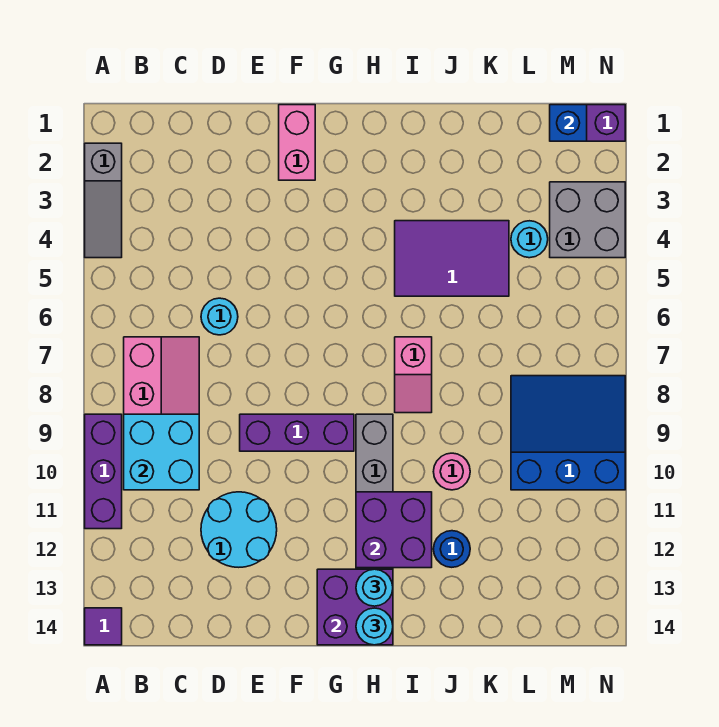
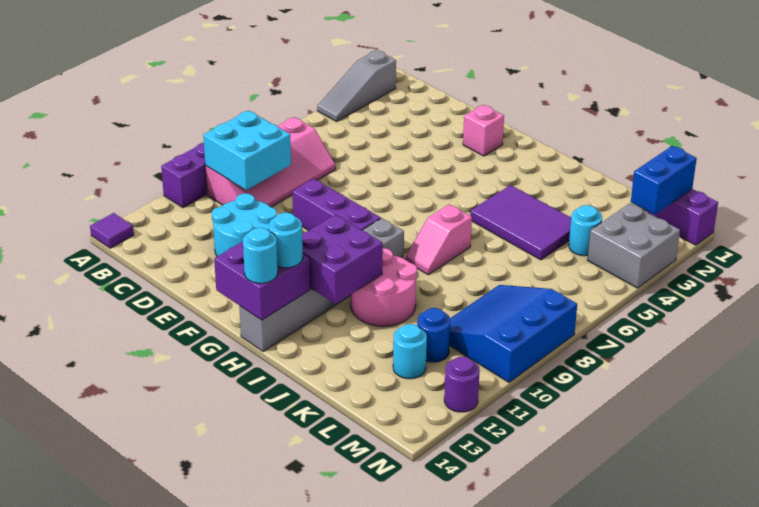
cyan 1x1 round brick [201,298,238,335] -> cyan 1x1 round brick moved to [393,324,427,379]
pink 1x2 brick [279,105,315,180] -> pink 1x1 brick [463,105,504,156]
pink 1x1 round brick [433,453,470,490] -> pink 2x2 round brick [351,248,417,326]
blue 1x1 round brick [434,531,470,567] -> blue 1x1 round brick moved to [417,308,450,362]
blue 3x3 slope [511,376,625,490] -> blue 3x3 slope turned to [450,285,577,382]
blue 1x1 brick [550,105,587,141] -> blue 1x2 brick [631,146,697,215]
none -> purple 1x1 round brick [444,357,480,412]

